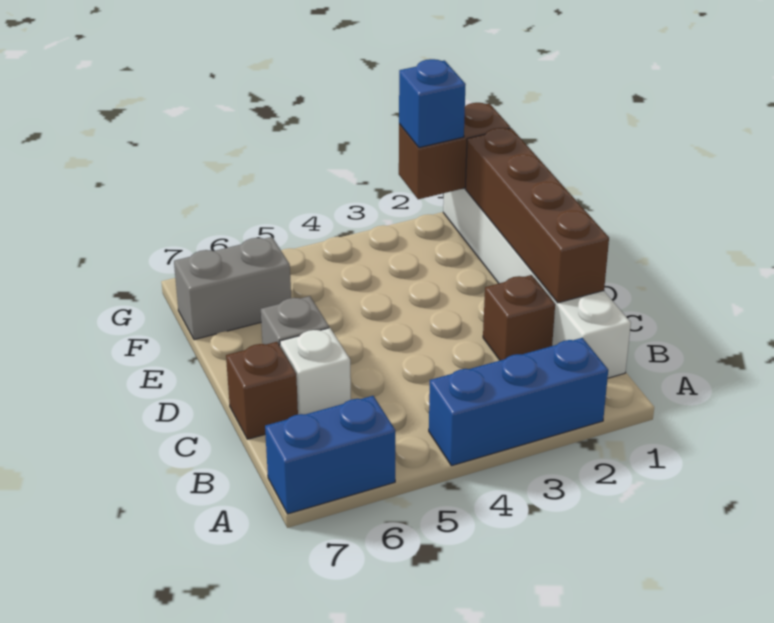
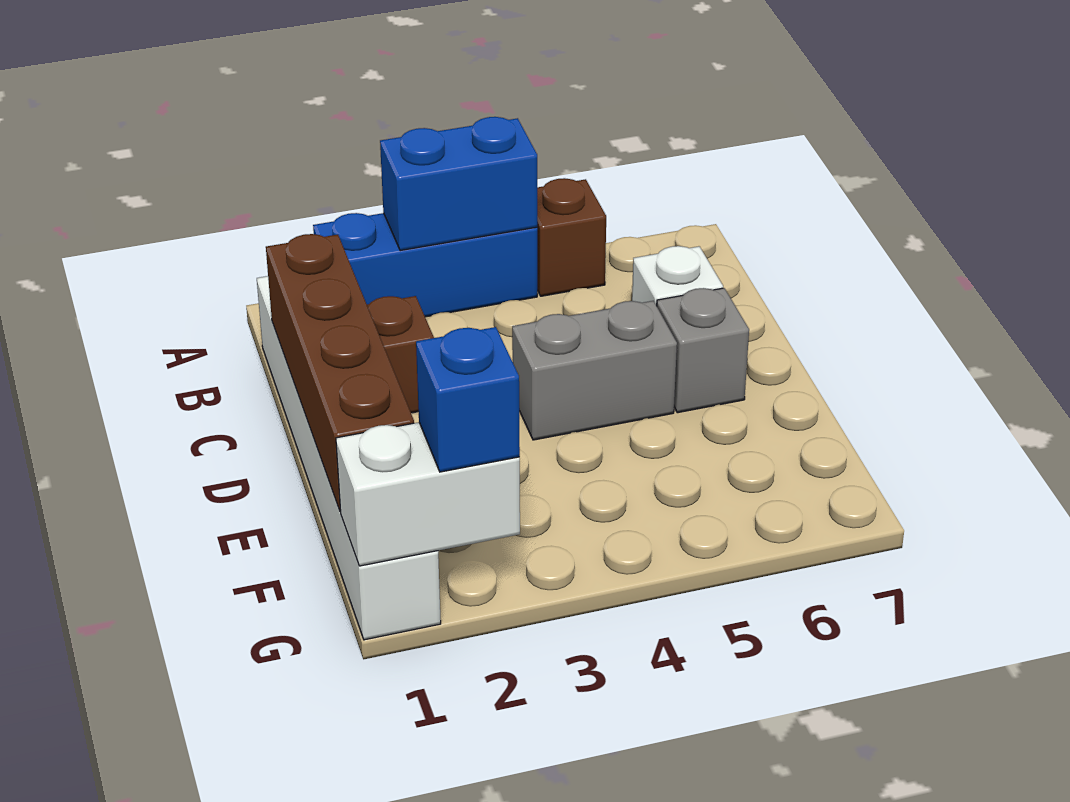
blue 1x2 brick [265,396,395,514] -> blue 1x2 brick moved to [380,117,537,251]
brown 1x1 brick [226,342,298,439] -> brown 1x1 brick moved to [537,178,606,296]
grey 1x2 brick [174,237,291,340] -> grey 1x2 brick moved to [512,301,677,440]
brown 1x2 brick [399,103,510,199] -> white 1x2 brick [336,422,520,566]

